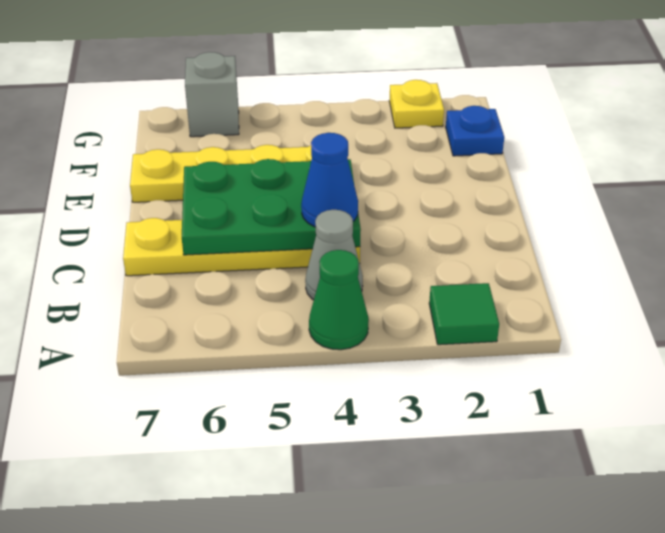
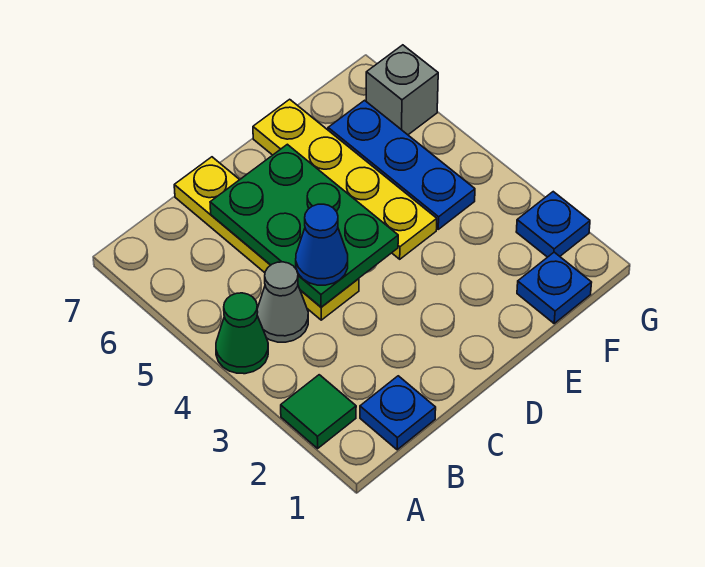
none -> blue 1x1 plate [360,376,436,450]
none -> blue 1x3 plate [328,100,475,229]
yellow 1x1 plate [389,80,444,128] -> blue 1x1 plate [516,192,590,257]

